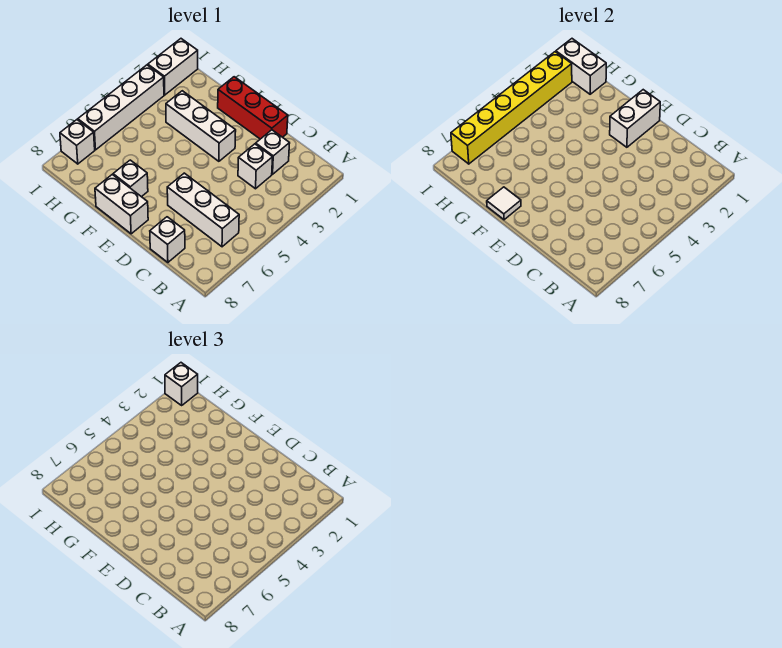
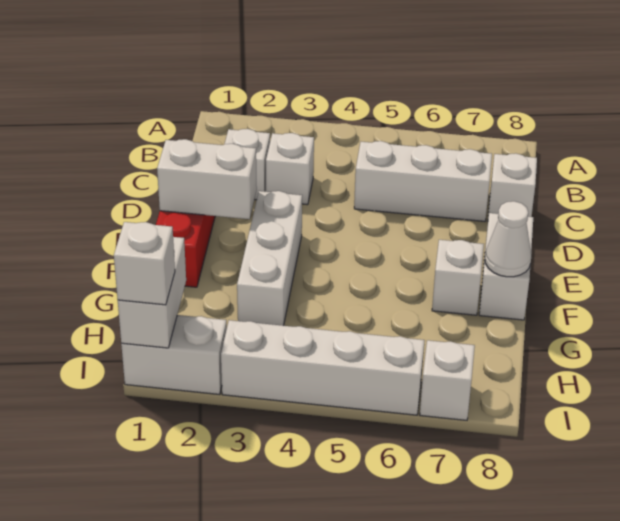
white 1x3 brick [167,173,239,247] -> white 1x3 brick turned to [354,141,492,221]
white 1x1 tile [487,187,521,220] -> white 1x1 cone [485,201,531,277]
yellow 1x6 brick [451,52,572,164] -> none

